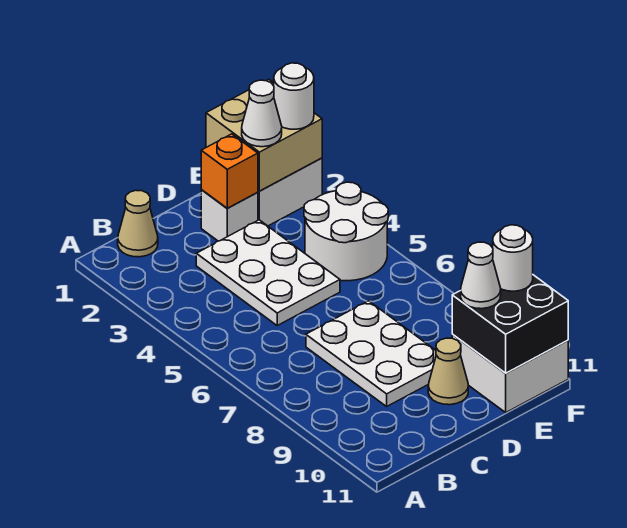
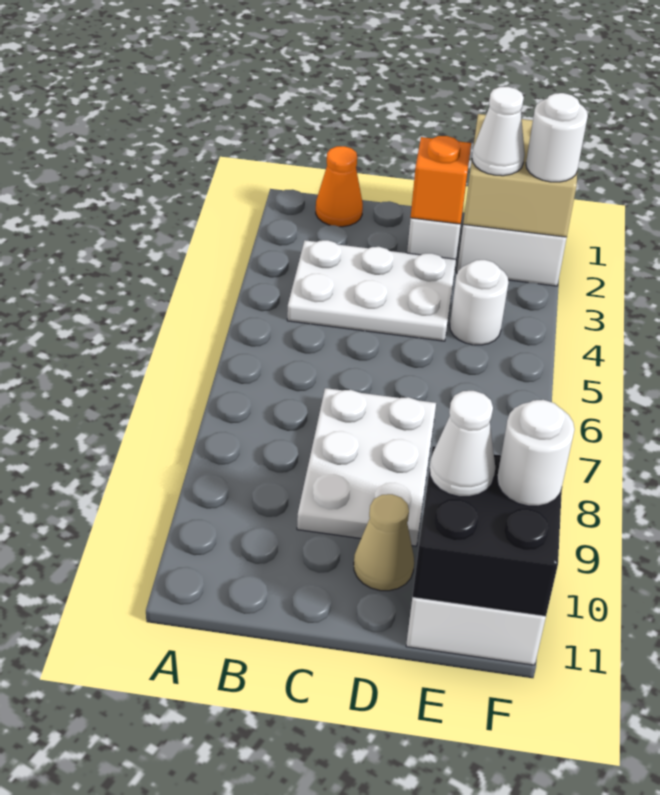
tan 1x1 cone [118,190,158,257] -> orange 1x1 cone [316,146,363,227]
white 2x3 plate [196,220,340,325] -> white 2x3 plate turned to [287,240,456,341]
white 2x2 round brick [304,182,388,281] -> white 1x1 round brick [450,260,508,345]

